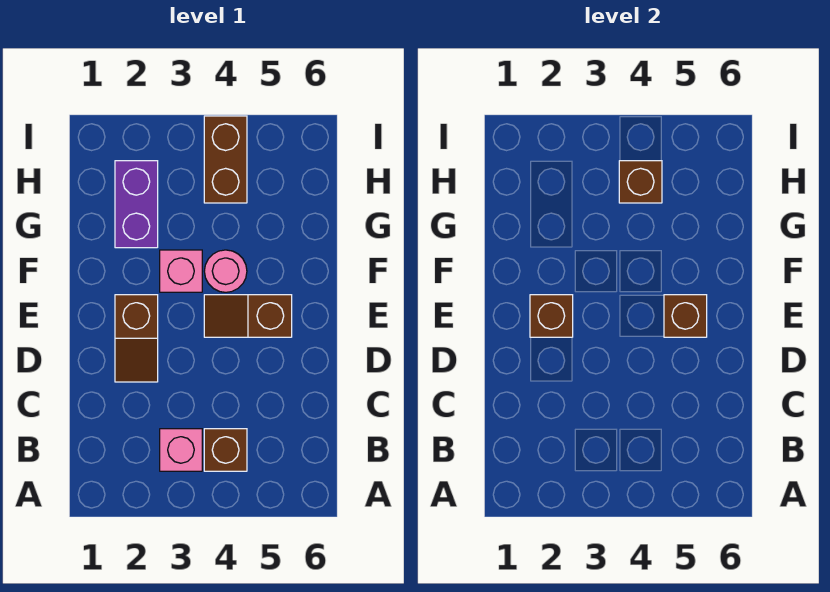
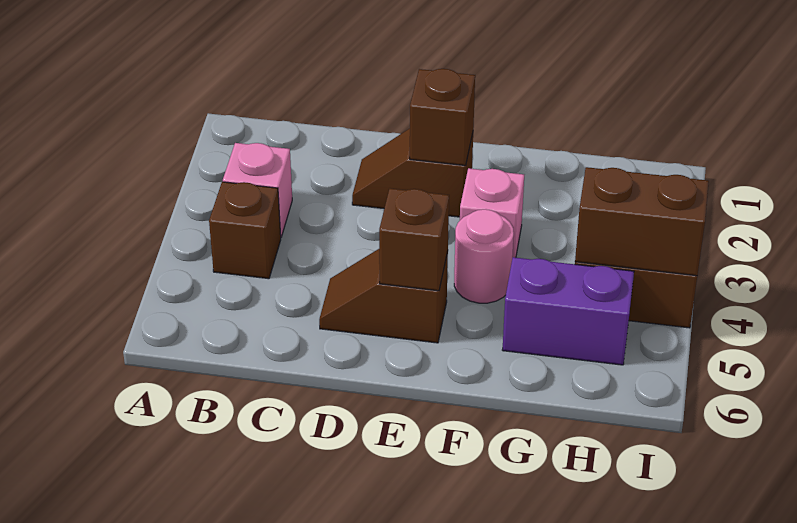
brown 1x2 slope [204,295,292,337] -> brown 1x2 slope turned to [319,249,448,343]
purple 1x2 brick [115,161,158,248] -> purple 1x2 brick moved to [502,257,634,365]
brown 1x1 brick [619,161,662,203] -> brown 1x2 brick [575,167,709,276]

